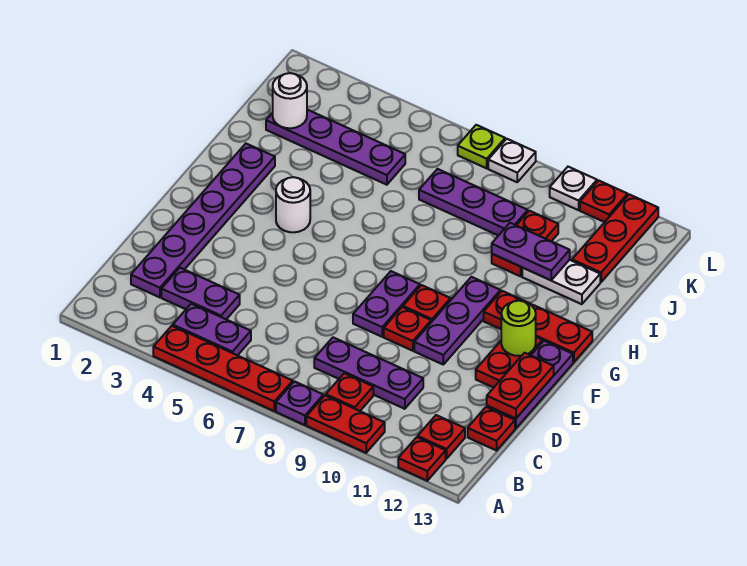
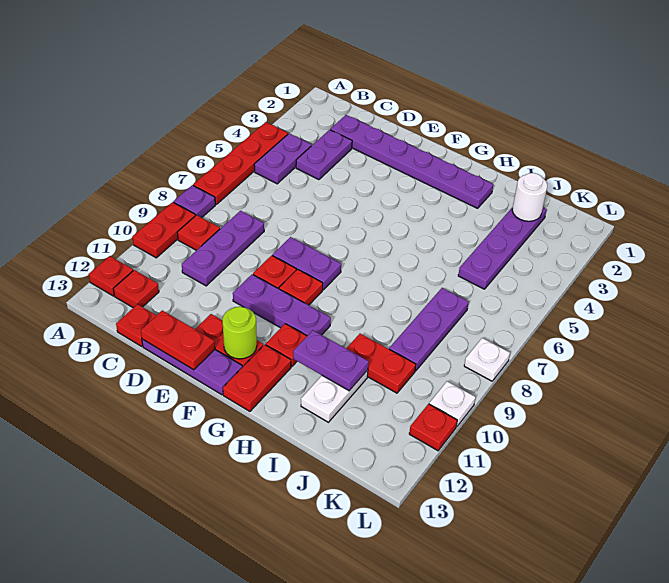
white 1x1 round brick [276,177,310,232] -> none
purple 1x2 plate [492,223,570,280] -> purple 1x2 plate turned to [293,330,369,391]
red 1x3 plate [572,194,658,282] -> none
lime 1x1 plate [458,125,505,168] -> none

